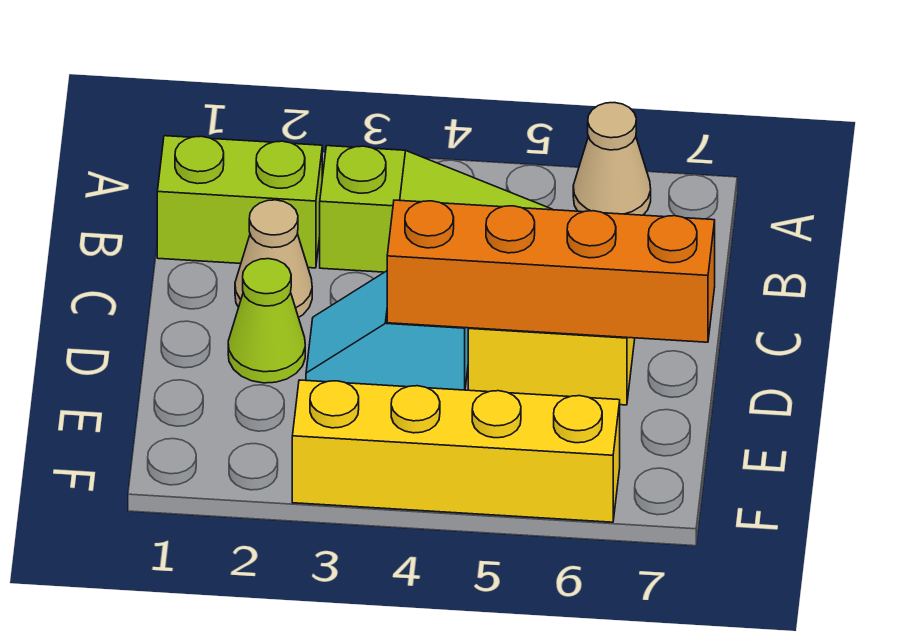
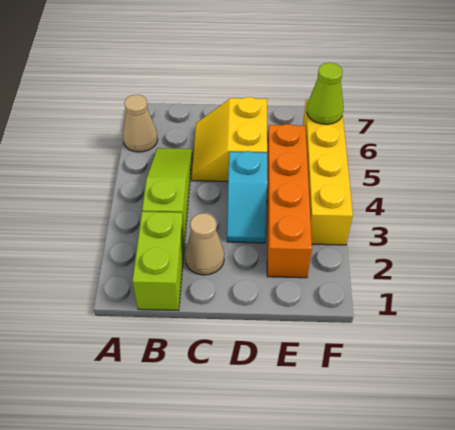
lime 1x1 cone [228,259,305,383] -> lime 1x1 cone moved to [307,63,344,124]
orange 1x4 brick [387,200,715,342] -> orange 1x4 brick moved to [267,124,312,278]

